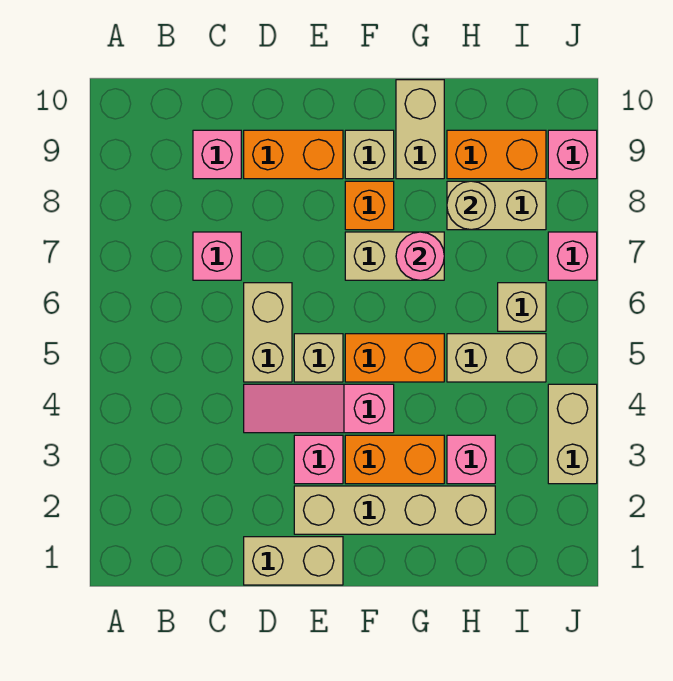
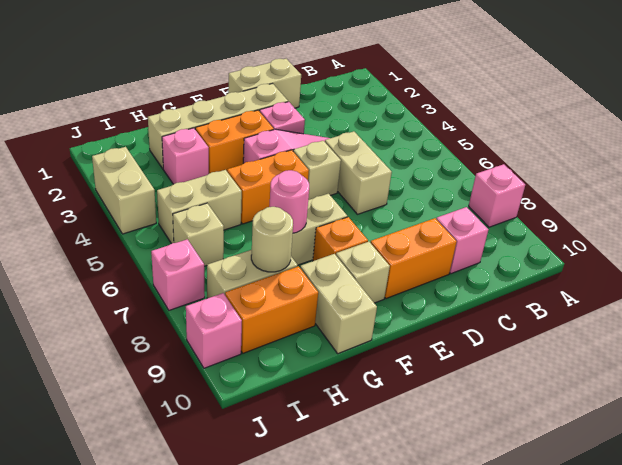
pink 1x1 brick [193,232,241,280] -> pink 1x1 brick moved to [469,164,525,227]

